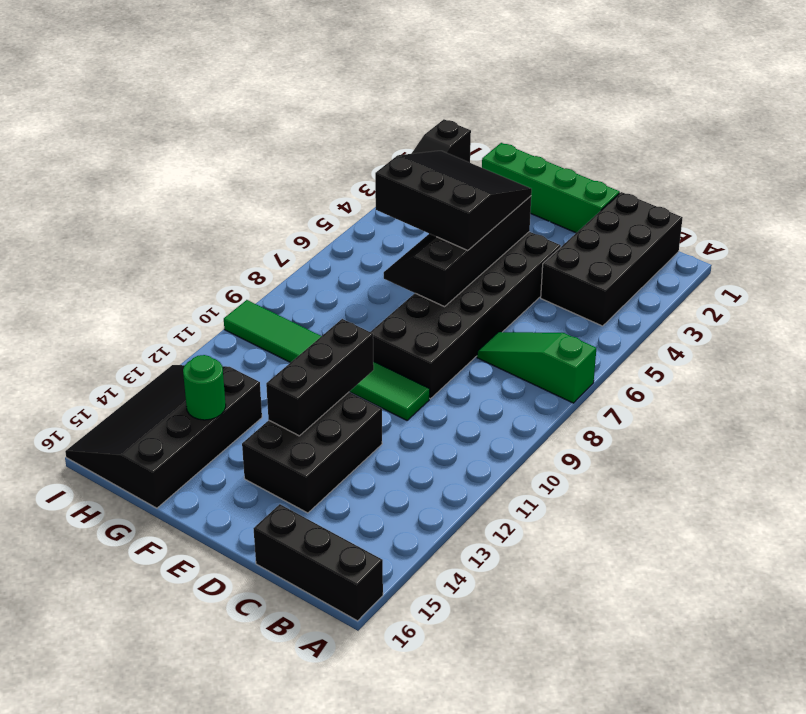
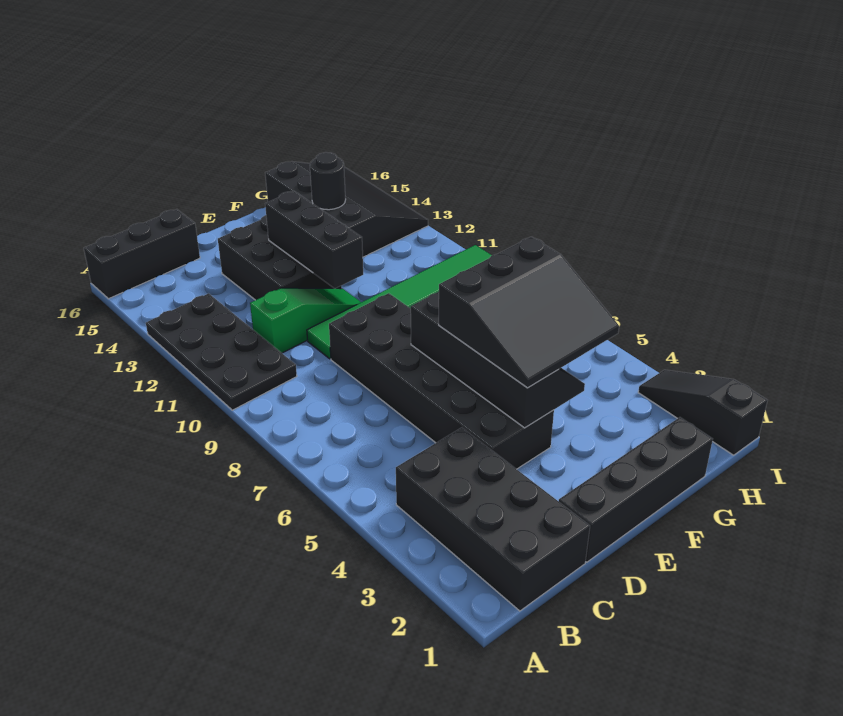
green 1x3 slope [477,332,596,403] -> green 1x3 slope moved to [250,288,361,353]
none -> black 2x4 plate [146,294,297,410]
green 1x4 brick [482,143,620,233] -> black 1x4 brick [559,417,713,562]
green 1x1 round brick [183,355,226,420] -> black 1x1 round brick [310,152,346,210]

